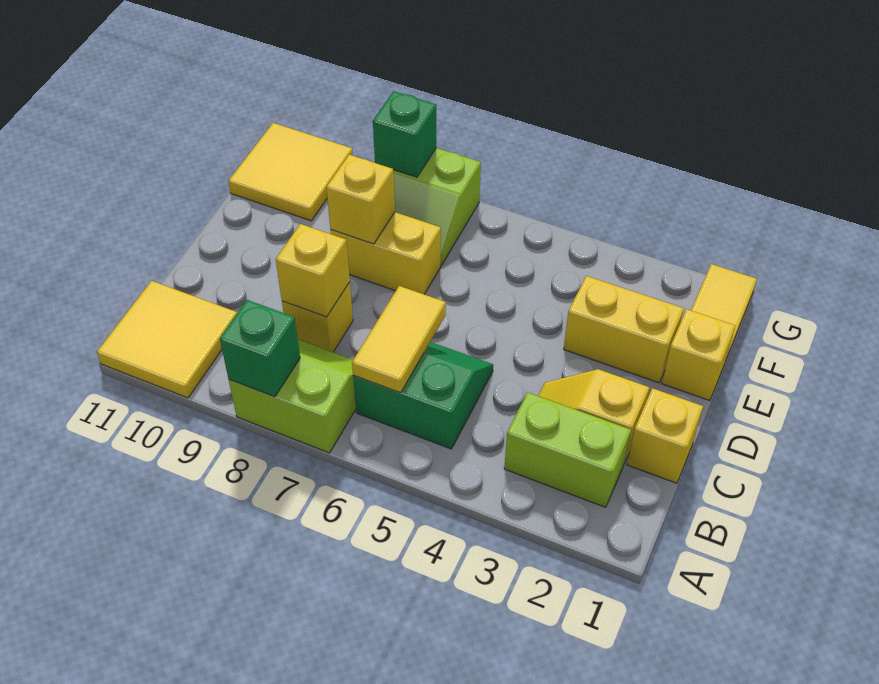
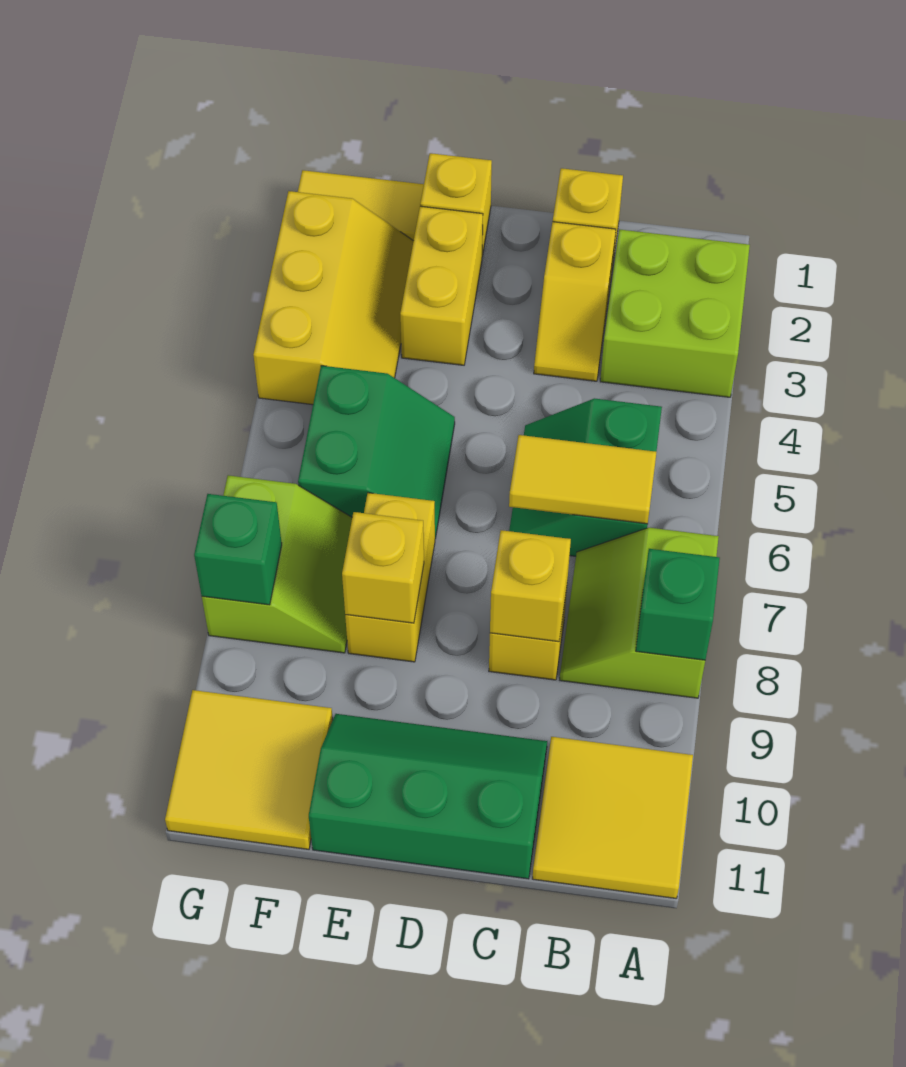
lime 1x2 brick [504,392,631,507] -> lime 2x2 brick [600,229,750,397]
none -> green 2x3 slope [309,714,547,879]
none -> green 2x2 slope [298,366,455,539]
none -> yellow 2x3 slope [253,191,413,405]

